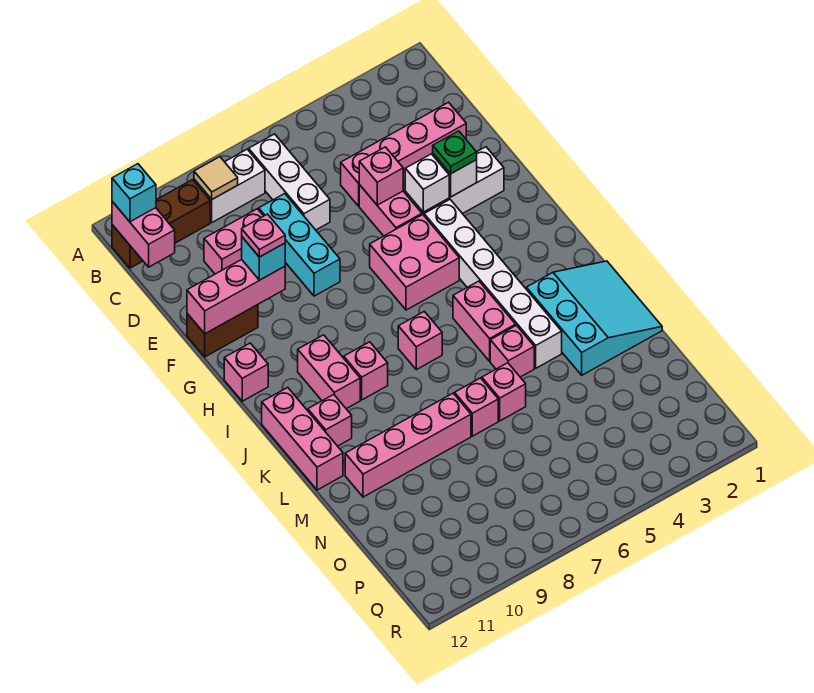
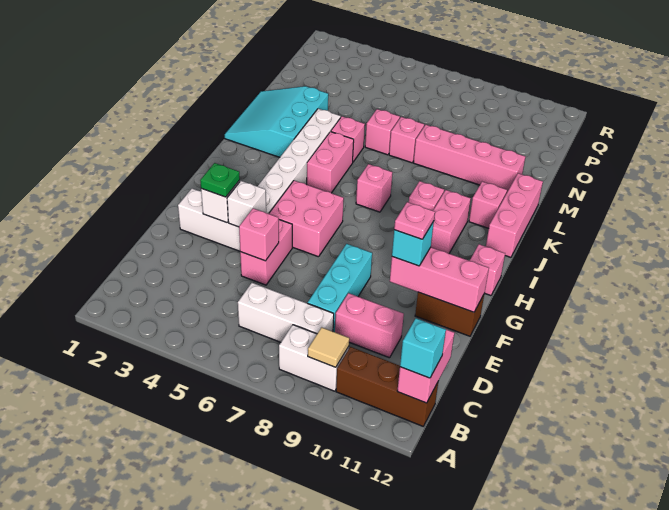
white 1x3 brick [249,134,330,230] -> white 1x3 brick turned to [238,283,334,342]
pink 1x4 brick [341,102,466,206] -> none

